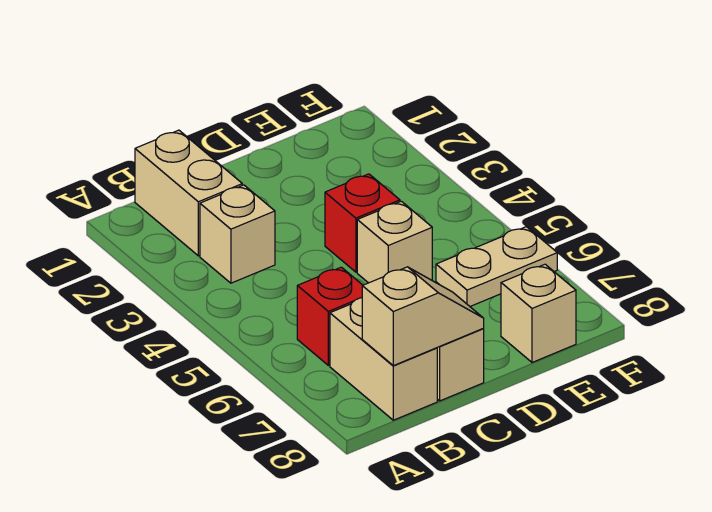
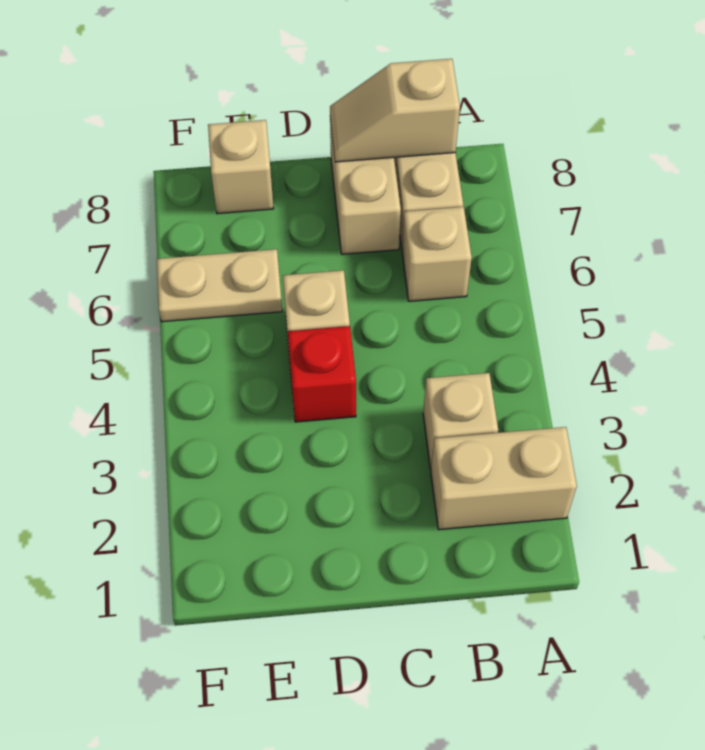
tan 1x2 brick [135,130,242,256] -> tan 1x2 brick turned to [431,427,577,530]
red 1x1 brick [297,267,363,365] -> tan 1x1 brick [402,207,472,301]

